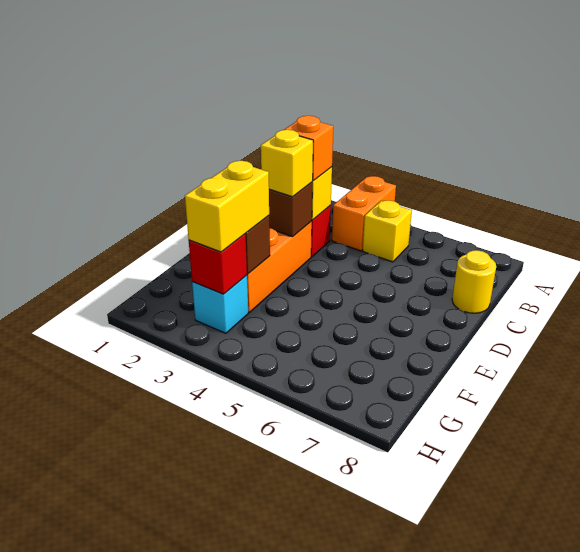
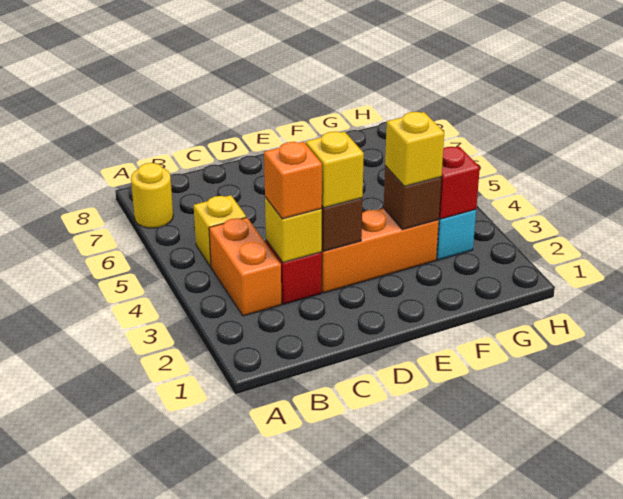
orange 1x2 brick [332,176,396,251] -> orange 1x2 brick turned to [209,217,282,316]
yellow 1x1 round brick [452,250,496,313] -> yellow 1x1 round brick moved to [131,163,173,228]
yellow 1x2 brick [185,161,269,252] -> yellow 1x1 brick [385,112,444,186]

